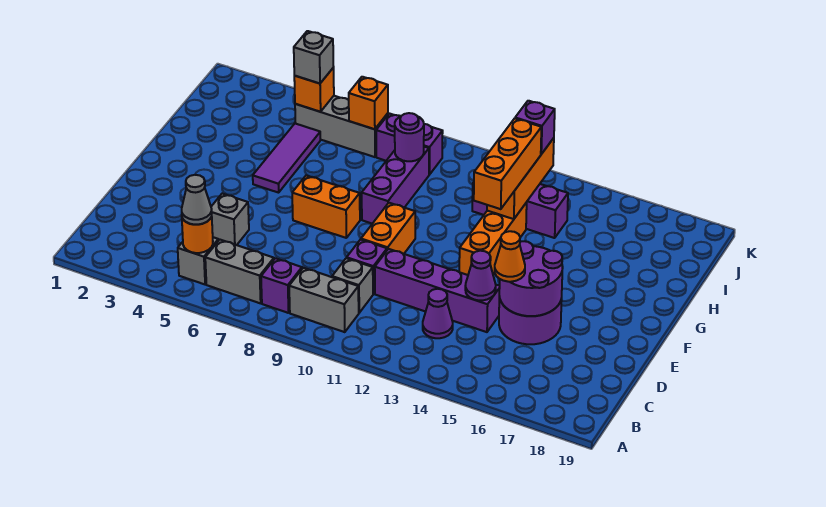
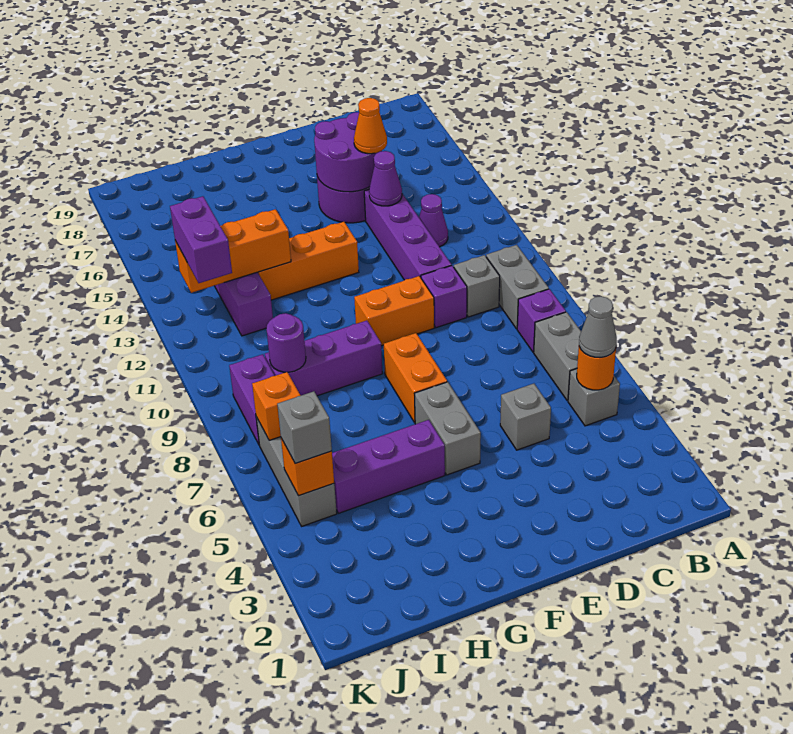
none -> grey 1x2 brick [415,382,481,475]
purple 1x3 tile [253,123,321,193] -> purple 1x3 brick [332,420,445,513]
orange 1x3 brick [474,118,541,209] -> none
purple 1x1 brick [515,101,555,154] -> purple 1x2 brick [170,196,232,283]

